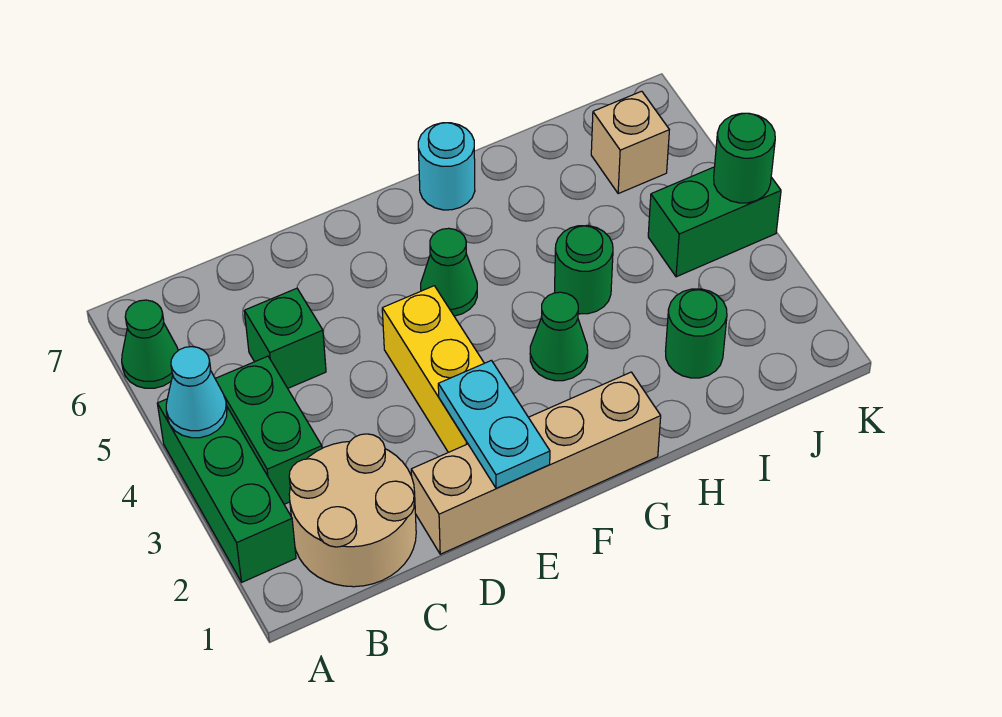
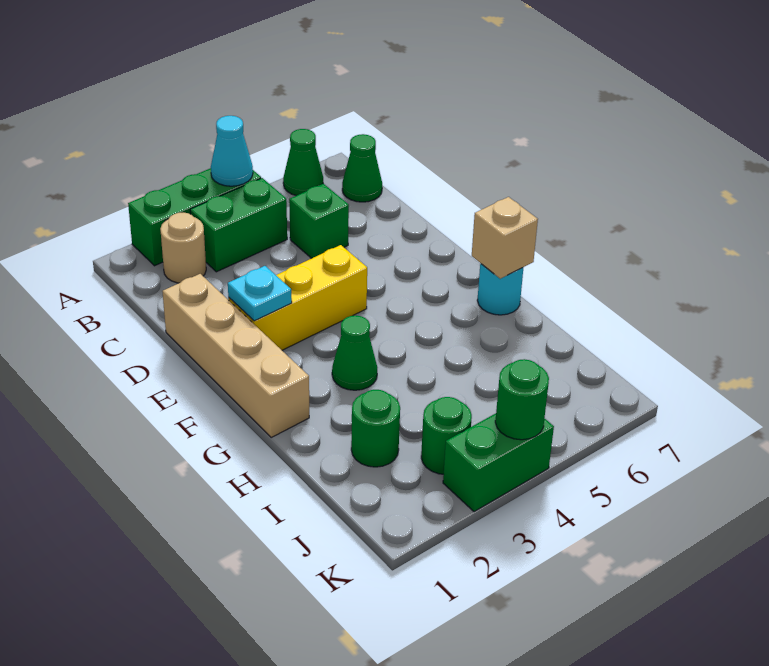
tan 2x2 round brick [289,434,416,587] -> tan 1x1 round brick [160,213,206,283]
cyan 1x2 plate [438,360,550,488] -> cyan 1x1 plate [228,266,292,321]
green 1x1 cone [421,228,477,316] -> green 1x1 cone moved to [342,134,382,202]
green 1x1 round brick [555,225,613,314] -> green 1x1 round brick moved to [421,397,472,474]
green 1x2 brick [648,167,781,277] -> green 1x2 brick turned to [443,414,554,512]
tan 1x1 brick [591,91,669,194] -> tan 1x1 brick moved to [472,197,538,279]

